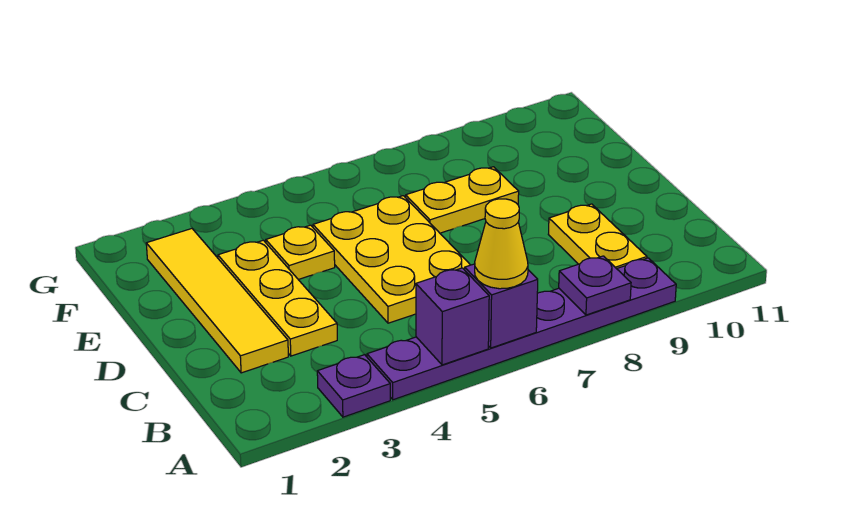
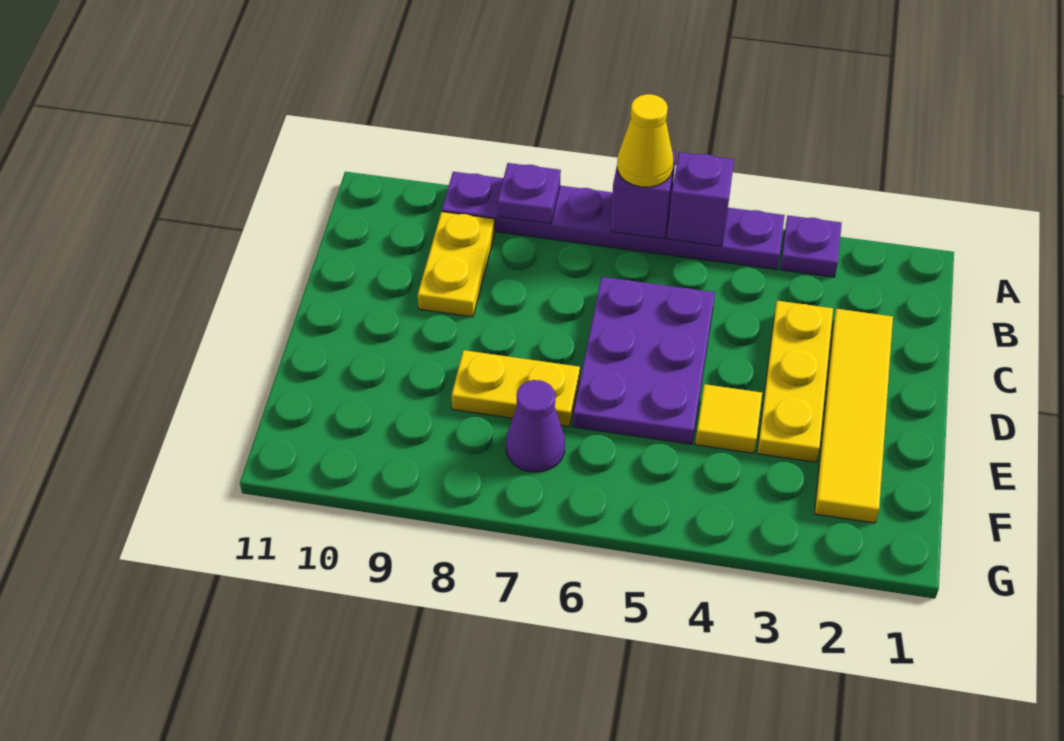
yellow 2x3 plate [313,196,470,323] -> purple 2x3 plate [573,277,715,444]
yellow 1x1 plate [266,225,335,280] -> yellow 1x1 tile [695,384,762,453]
none -> purple 1x1 cone [506,380,565,472]

